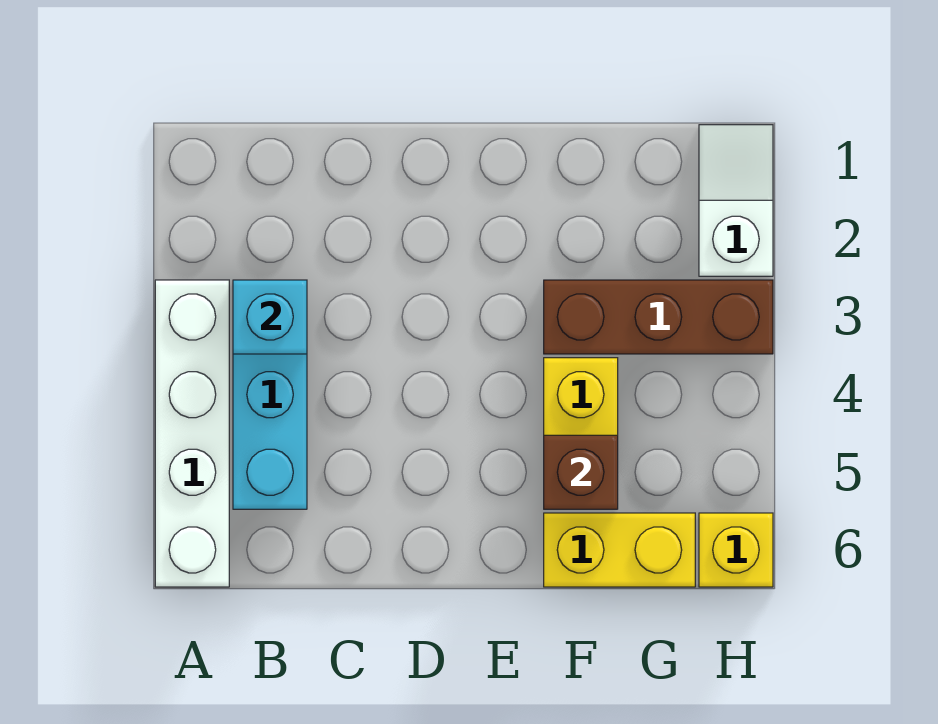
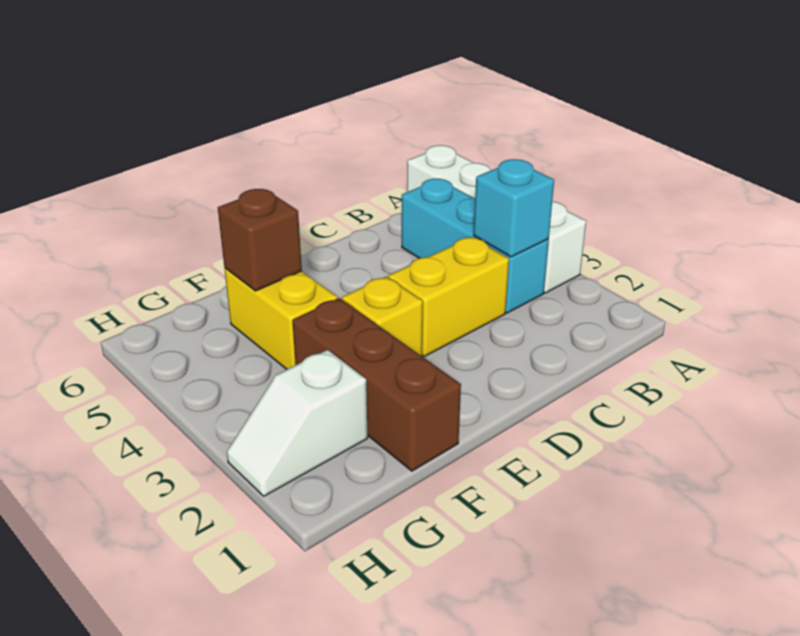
brown 1x3 brick [544,280,773,354] -> brown 1x3 brick turned to [292,298,461,471]
yellow 1x2 brick [544,513,695,587] -> yellow 1x2 brick moved to [388,237,509,357]
white 1x2 slope [699,125,773,276] -> white 1x2 slope turned to [227,350,368,496]
yellow 1x1 brick [699,513,773,587] -> yellow 1x1 brick moved to [342,277,423,356]

